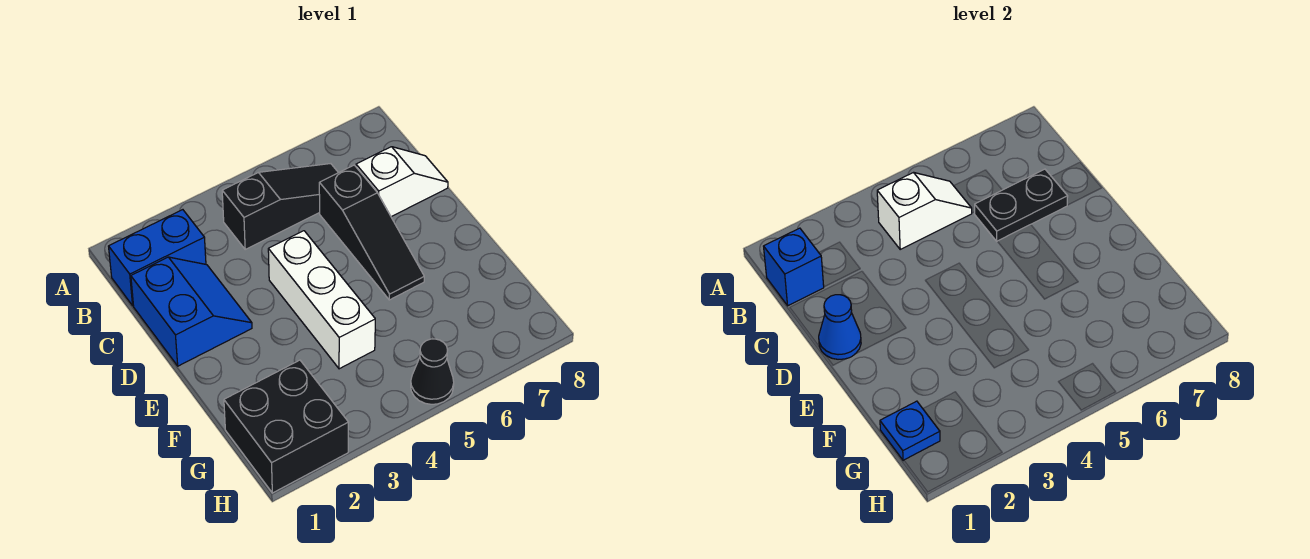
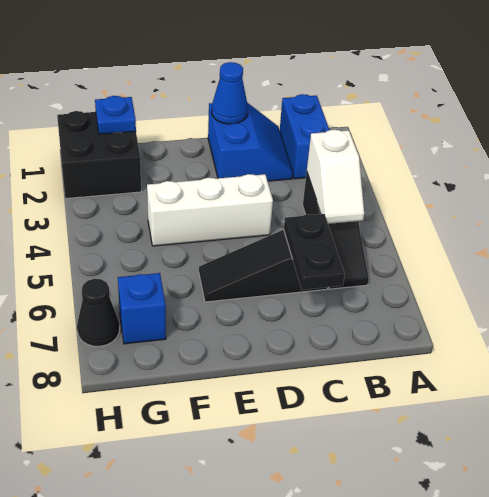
blue 1x1 brick [764,228,824,306] -> blue 1x1 brick moved to [118,273,166,344]
blue 2x2 slope [131,257,252,366] -> blue 2x2 slope turned to [208,103,293,181]
white 1x2 slope [356,147,448,217] -> none
black 1x1 cone [411,339,454,404] -> black 1x1 cone moved to [77,279,120,346]

